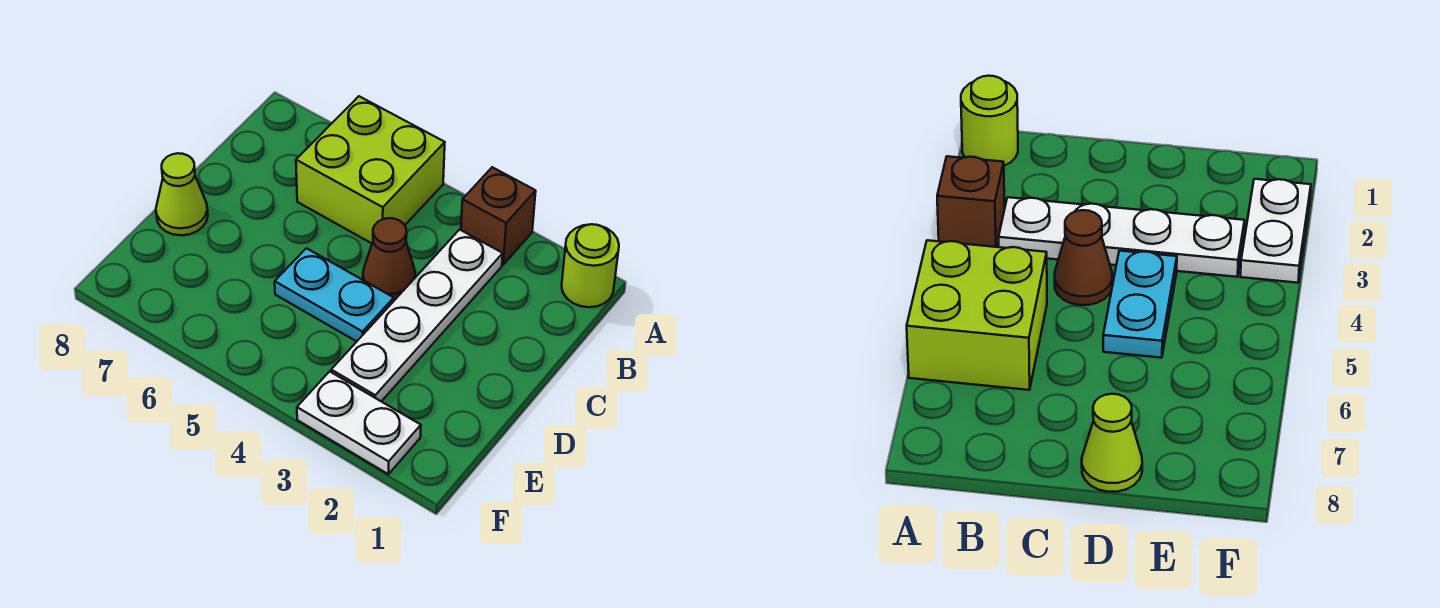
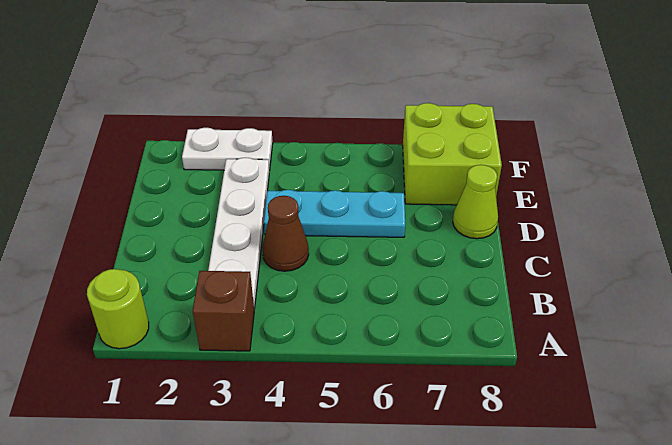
lime 2x2 brick [296,96,445,243] -> lime 2x2 brick moved to [403,103,502,205]
cyan 1x2 plate [275,248,394,341] -> cyan 1x3 plate [264,190,405,237]

